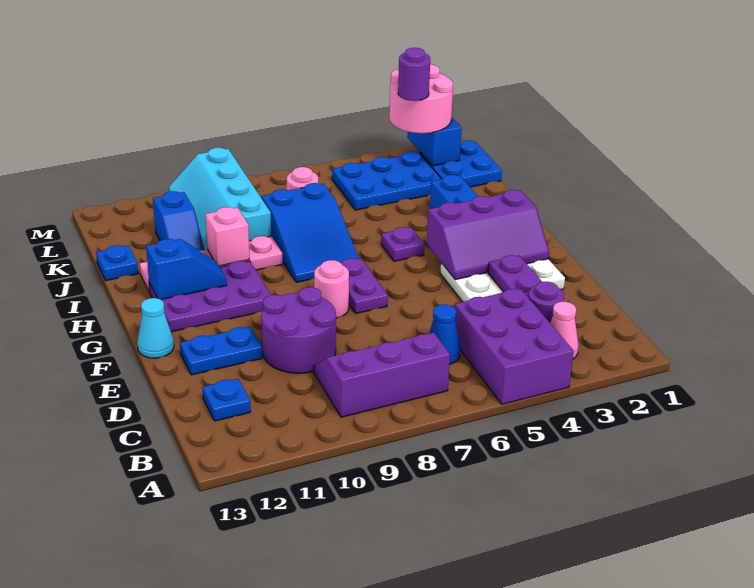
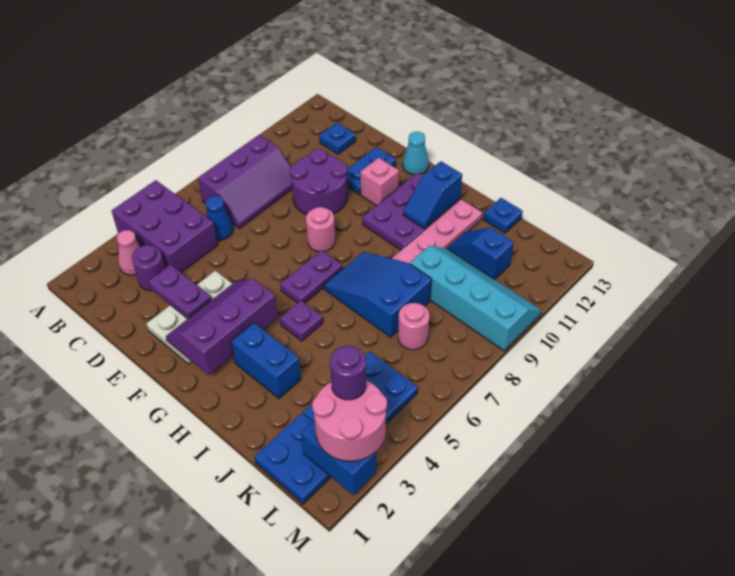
purple 1x2 plate [341,258,388,313] -> purple 1x2 plate turned to [280,250,342,303]
pink 1x1 brick [206,207,249,266] -> pink 1x1 brick moved to [360,158,399,206]

